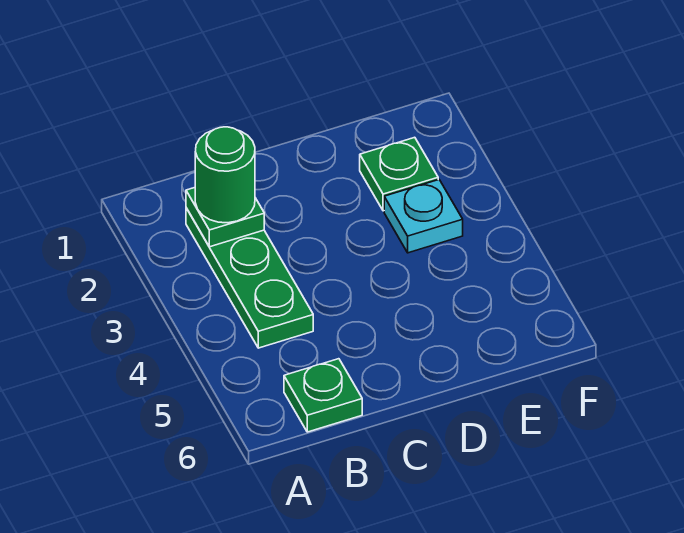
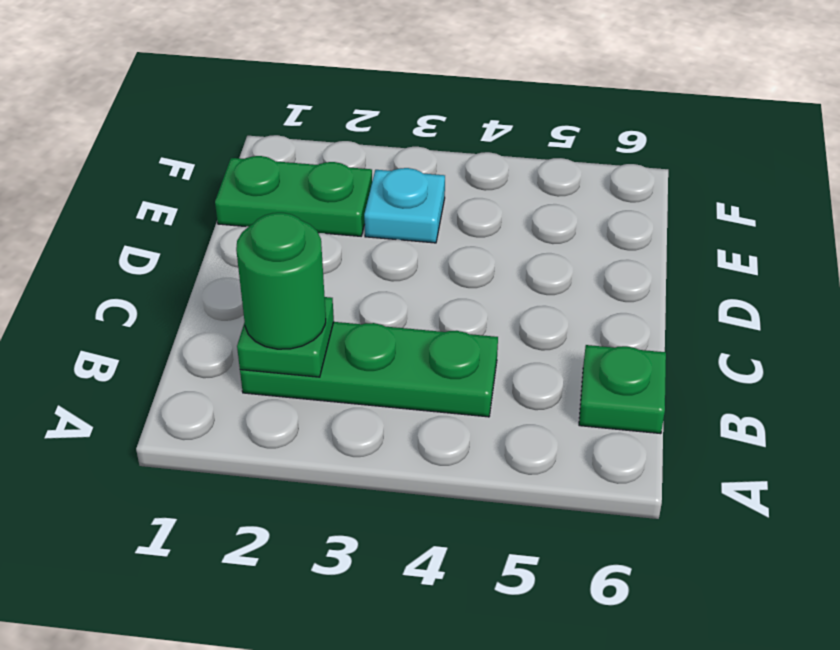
green 1x1 plate [360,137,438,211] -> green 1x2 plate [215,156,372,236]

